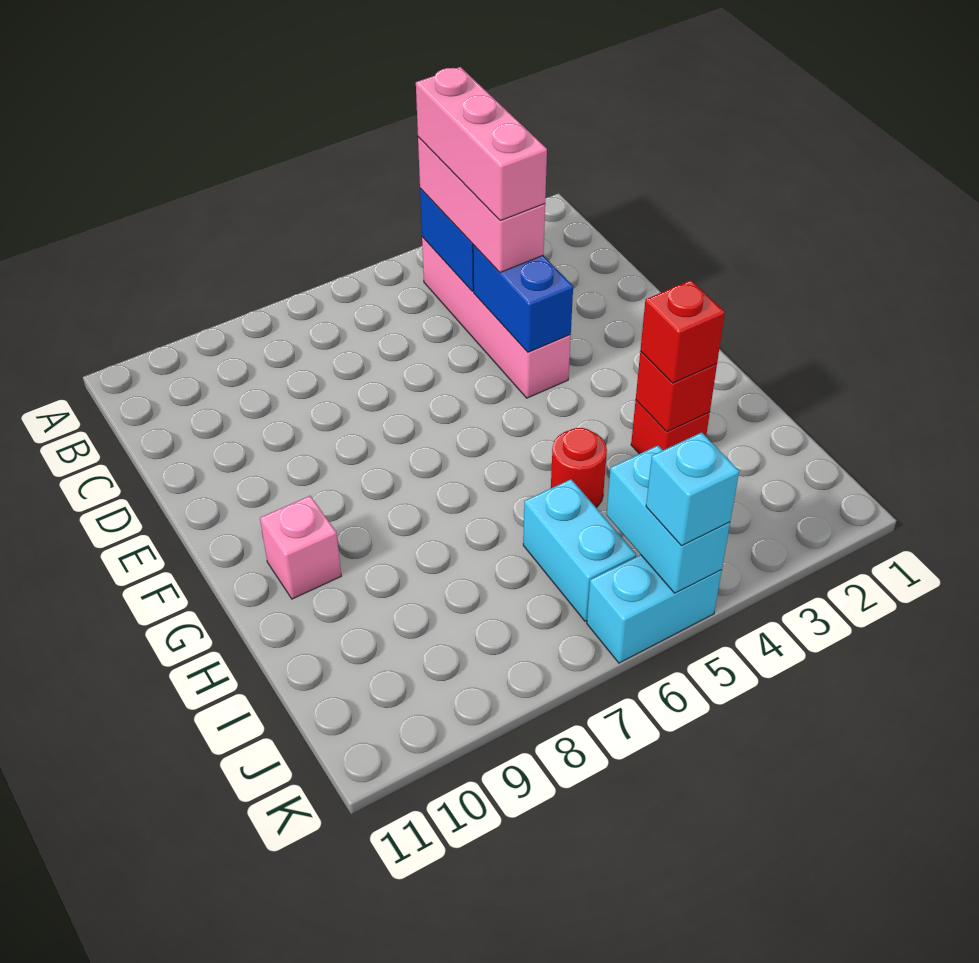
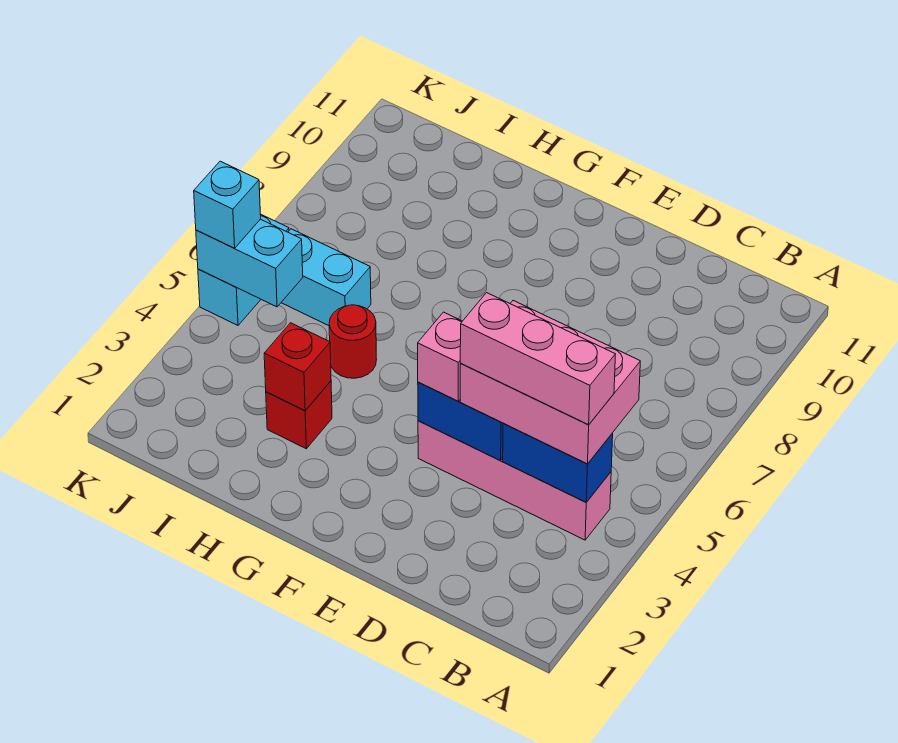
pink 1x3 brick [418,137,545,272] -> pink 2x3 brick [460,301,640,464]
pink 1x1 brick [260,496,341,599] -> pink 1x1 brick moved to [418,312,462,401]
red 1x1 brick [640,280,725,383] -> none

